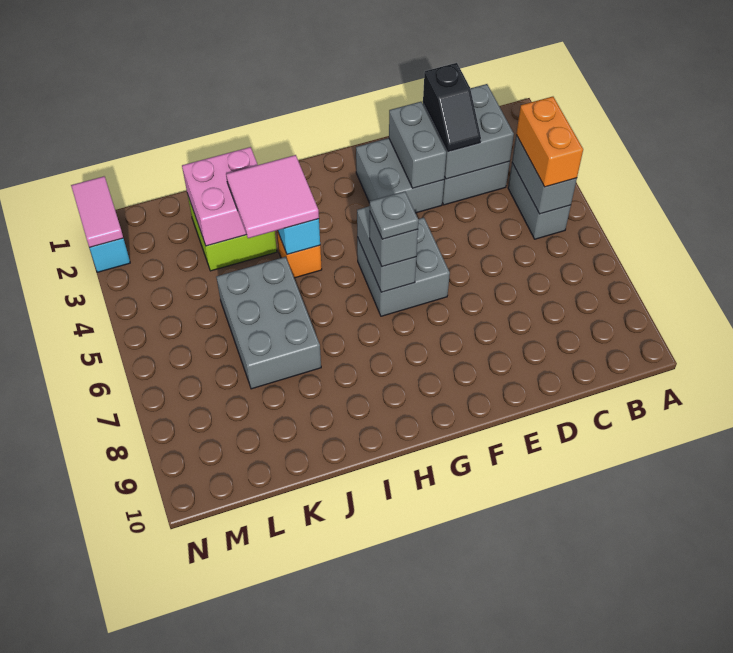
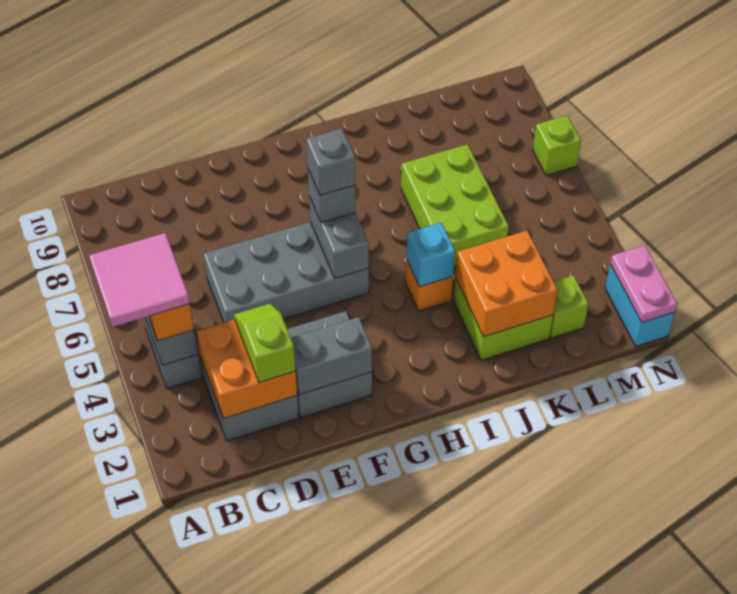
grey 2x2 brick [423,84,514,179] -> orange 2x2 brick [197,319,297,418]
black 1x2 slope [423,63,481,152] -> lime 1x2 slope [234,303,296,382]
grey 1x2 brick [389,102,446,188] -> grey 1x2 brick turned to [291,317,372,395]
grey 2x2 brick [357,218,450,316] -> grey 2x4 brick [204,222,369,322]
grey 1x1 plate [370,191,418,239] -> grey 1x1 brick [306,129,355,195]
pink 2x2 tile [226,155,319,238] -> pink 2x2 tile moved to [89,233,190,327]
pink 2x2 brick [182,147,258,246] -> orange 2x2 brick [456,230,557,337]
grey 2x3 brick [216,257,321,389] -> lime 2x3 brick [401,144,509,267]
none -> lime 1x1 brick [550,275,589,338]
pink 1x2 tile [71,176,123,248] -> pink 1x2 plate [610,245,677,322]
none -> lime 1x1 brick [533,115,581,175]

